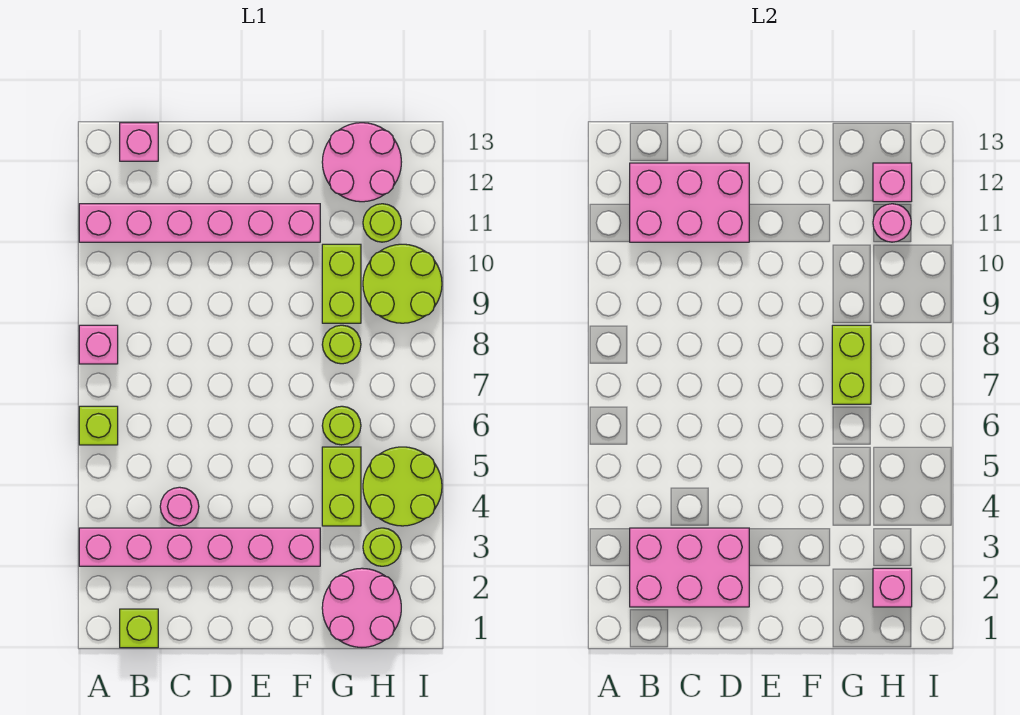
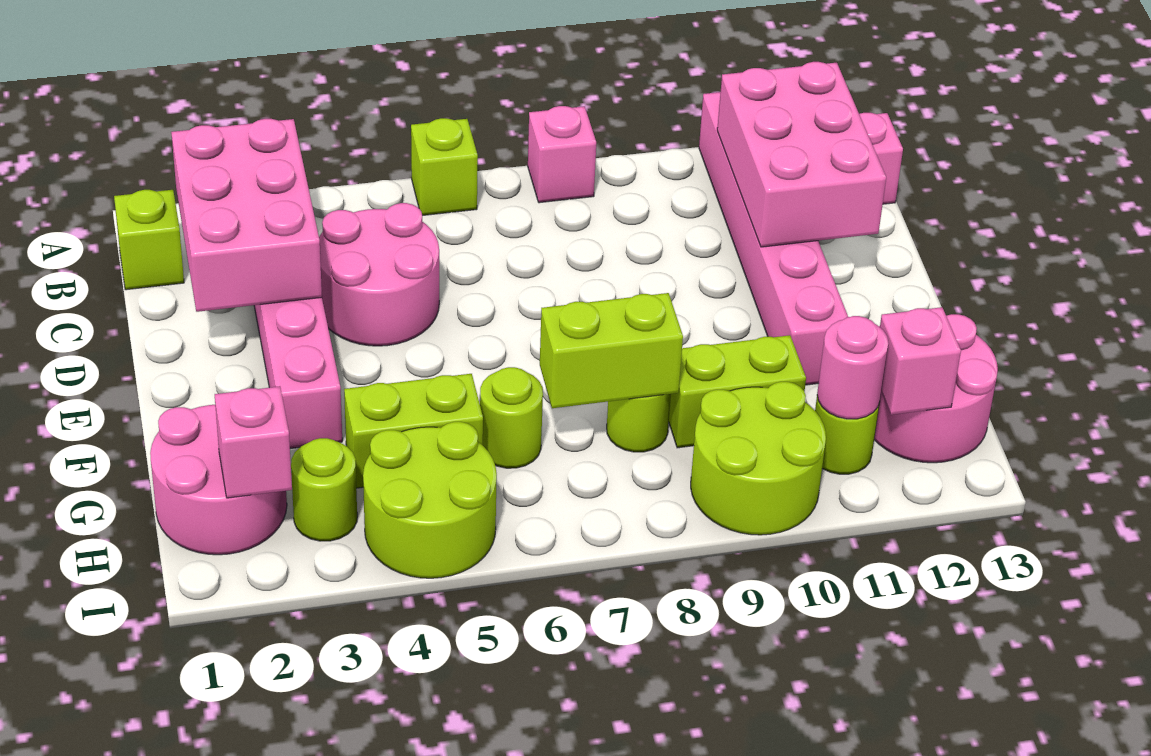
pink 1x1 round brick [160,487,199,526] -> pink 2x2 round brick [319,203,439,346]

